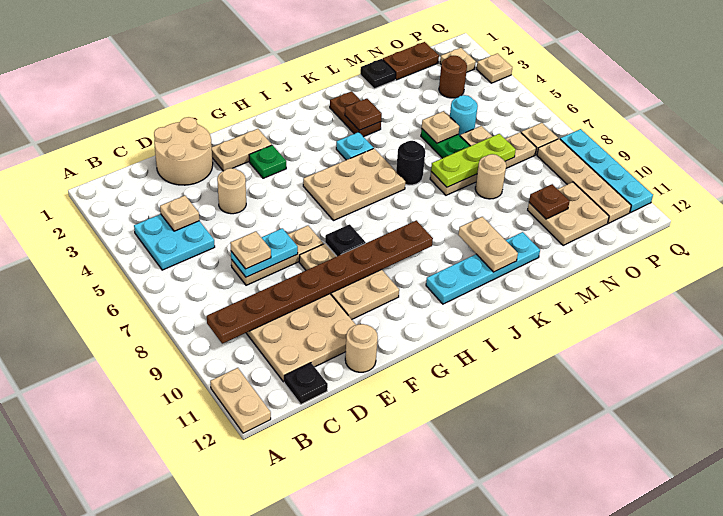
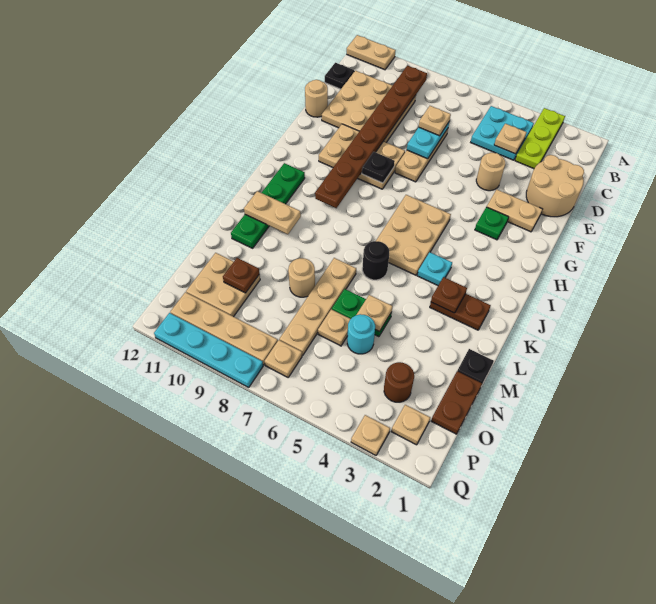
tan 1x2 plate [212,129,272,171] -> tan 1x2 plate turned to [487,190,542,232]
cyan 1x4 plate [426,232,540,304] -> green 1x4 plate [231,163,305,248]
lime 1x3 plate [431,134,516,187] -> lime 1x3 plate moved to [515,108,565,169]

